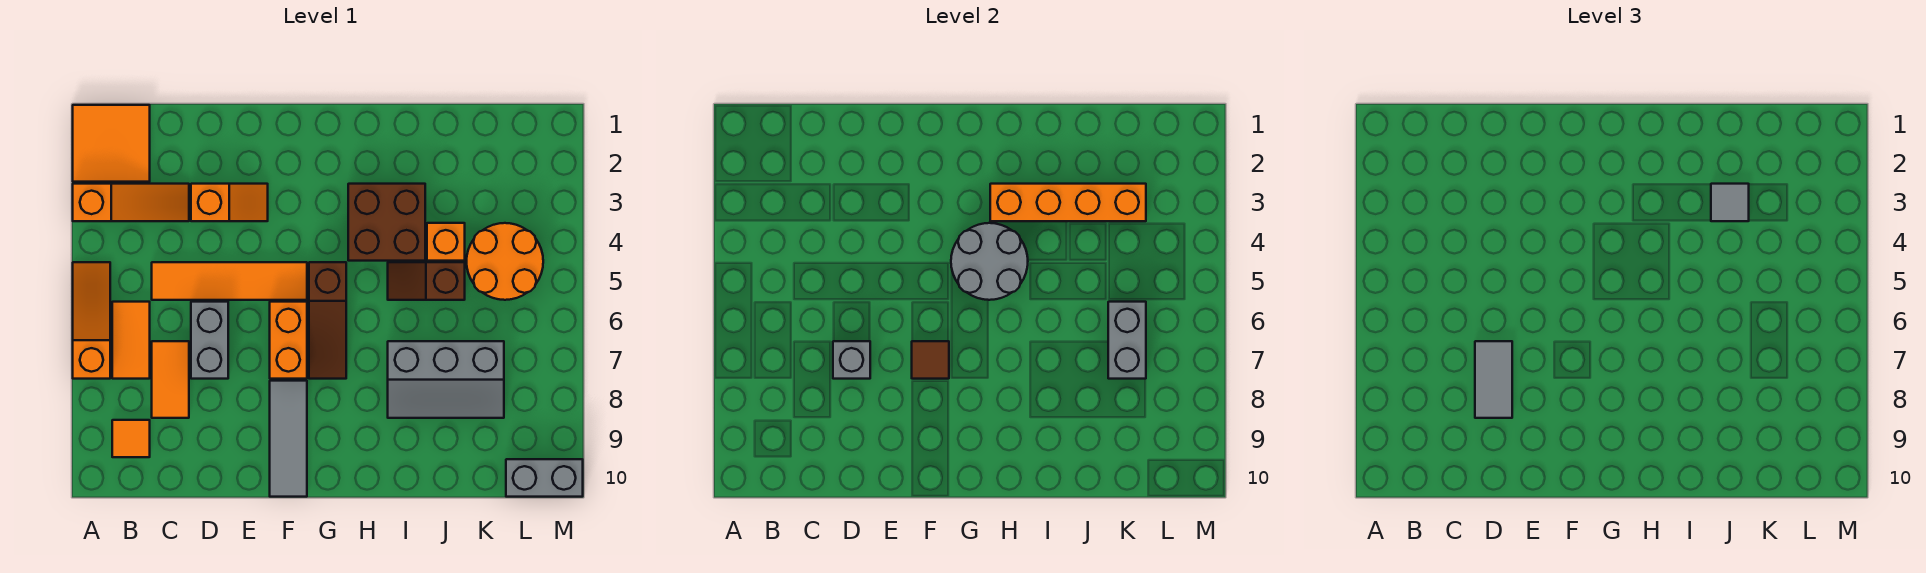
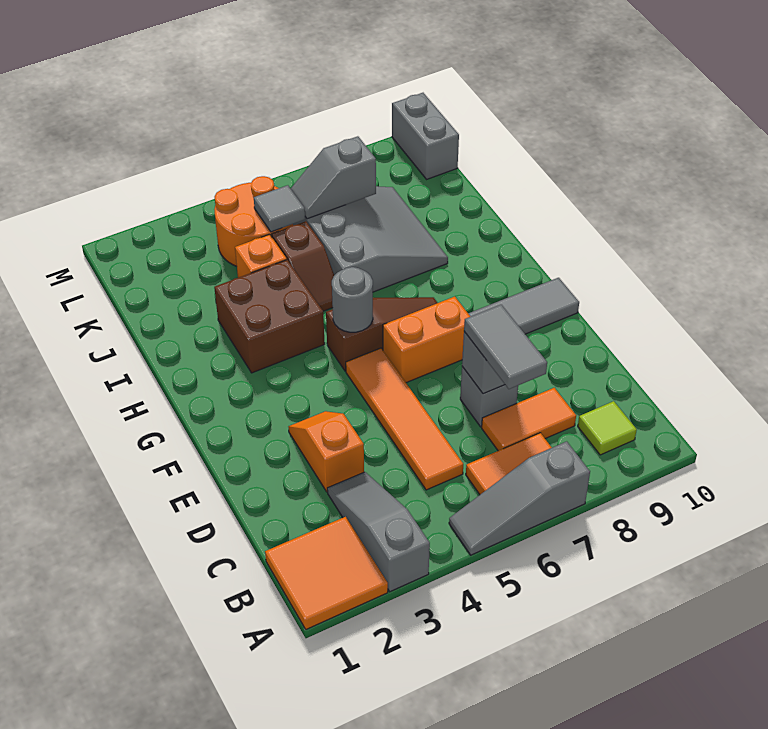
orange 1x3 slope [73,184,189,221] -> grey 1x3 slope [327,472,430,592]
orange 1x3 slope [73,262,110,379] -> grey 1x3 slope [449,441,590,555]
orange 1x1 tile [112,420,150,457] -> lime 1x1 tile [578,401,637,455]
grey 1x2 brick [191,302,228,379] -> grey 1x1 brick [460,367,518,427]
grey 1x2 tile [1475,341,1512,418] -> grey 1x2 tile turned to [464,305,547,389]
brown 1x1 tile [912,341,949,379] -> none
grey 2x2 round brick [951,223,1028,300] -> grey 1x1 round brick [332,267,373,332]
orange 1x4 brick [990,184,1146,221] -> none
grey 2x3 slope [388,341,504,418] -> grey 3x3 slope [293,186,448,292]
grey 1x1 tile [1711,184,1749,221] -> grey 1x1 tile moved to [254,185,305,232]
grey 1x2 brick [1108,302,1146,379] -> grey 1x2 slope [291,136,376,219]

